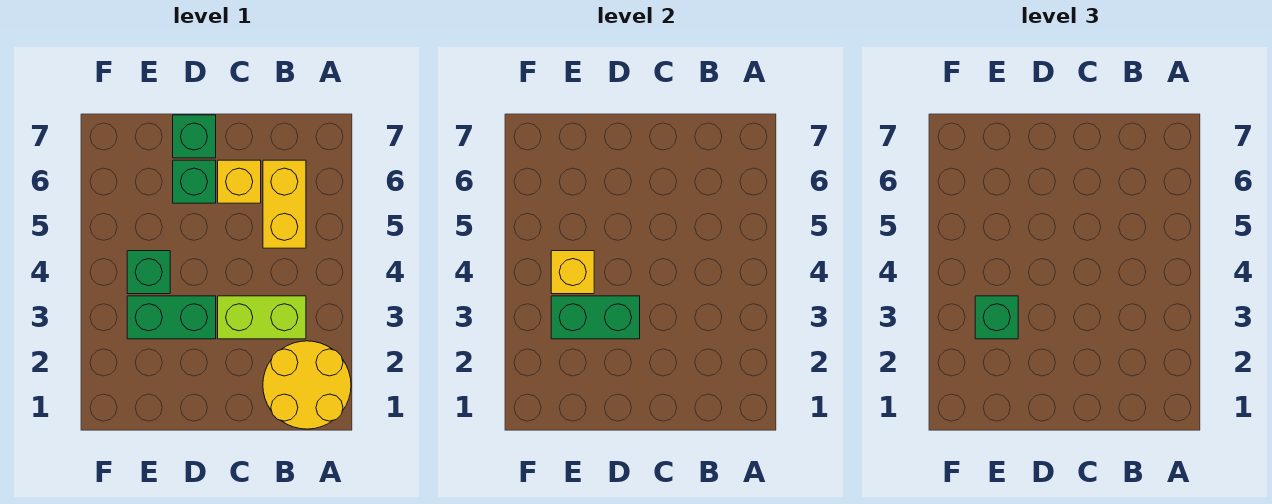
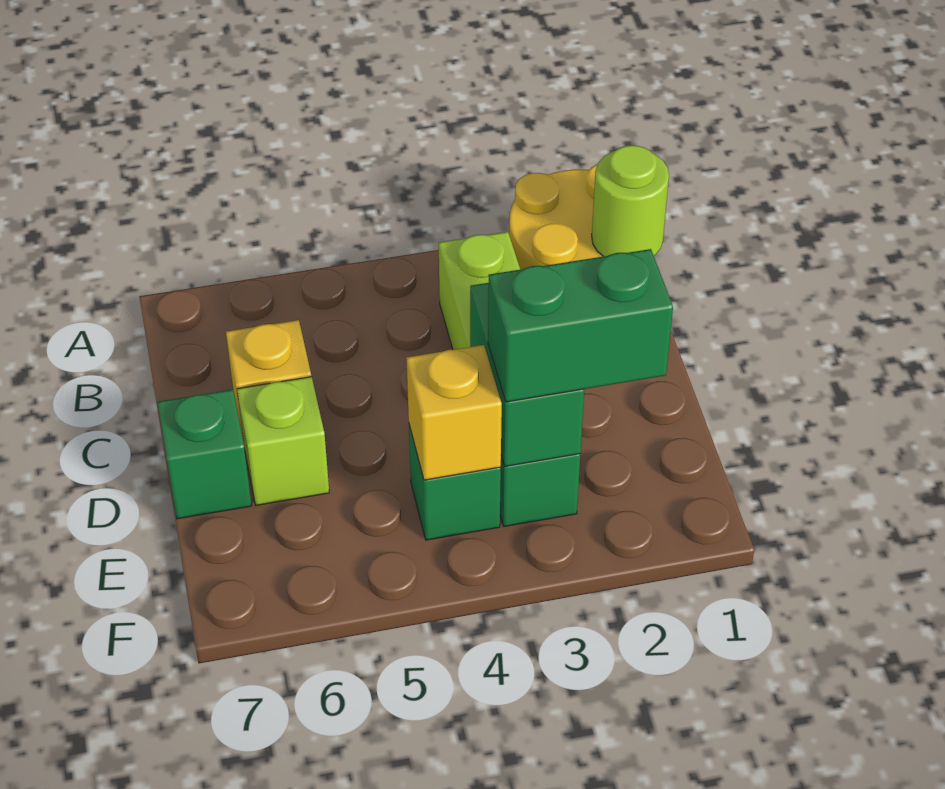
none -> lime 1x1 round brick [592,145,669,256]
yellow 1x2 brick [263,160,306,248] -> none
green 1x1 brick [173,160,216,203] -> lime 1x1 brick [237,377,329,505]
green 1x1 brick [975,296,1018,339] -> green 1x2 brick [488,249,673,402]

